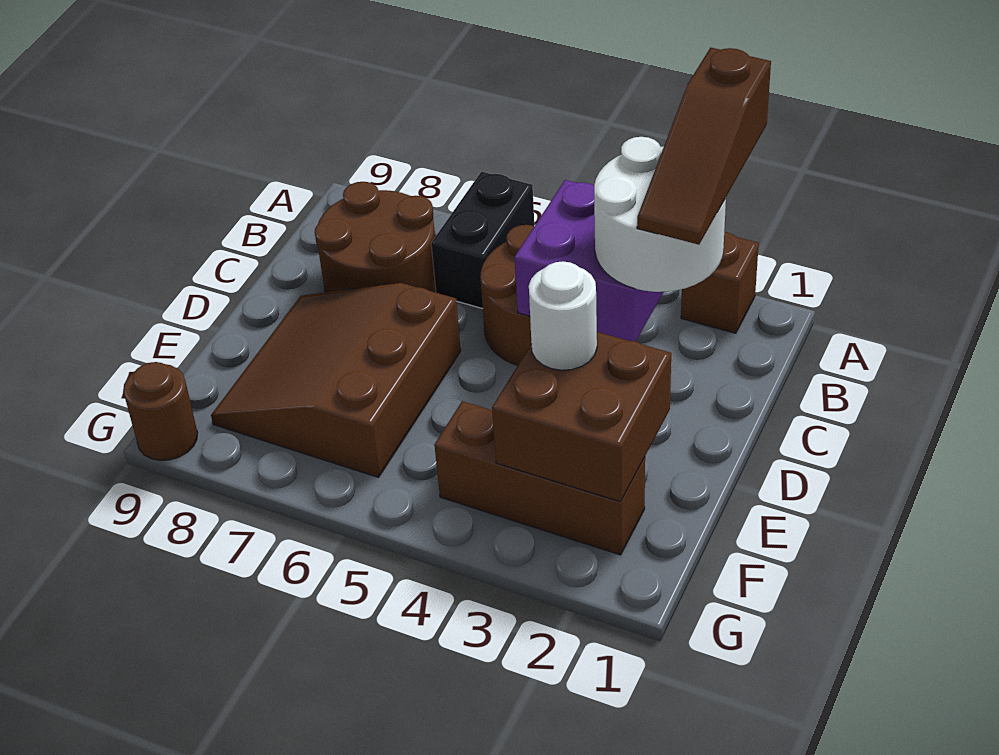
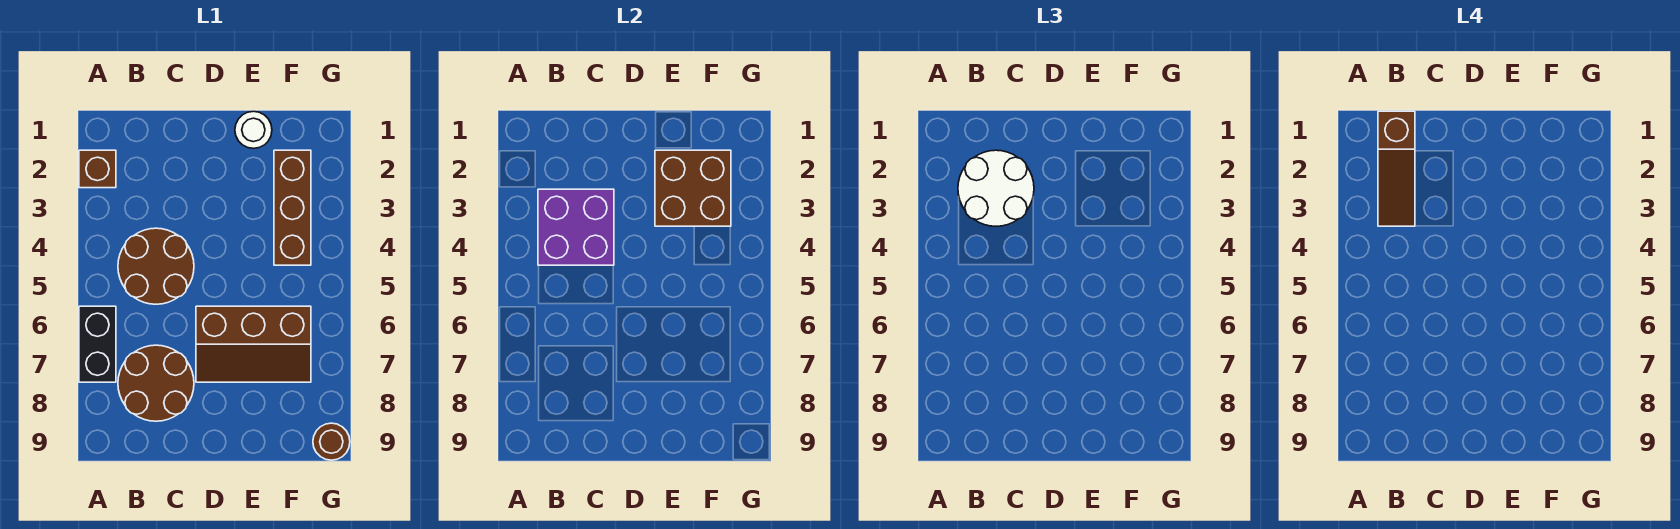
brown 1x3 slope [637,48,771,245] -> brown 1x3 slope turned to [1378,111,1415,226]
black 1x2 brick [431,172,534,309] -> black 1x2 brick turned to [79,306,116,382]
brown 3x3 slope [211,283,461,477] -> brown 2x3 slope [196,306,311,382]
white 1x1 round brick [529,261,597,370] -> white 1x1 round brick moved to [235,111,272,148]

